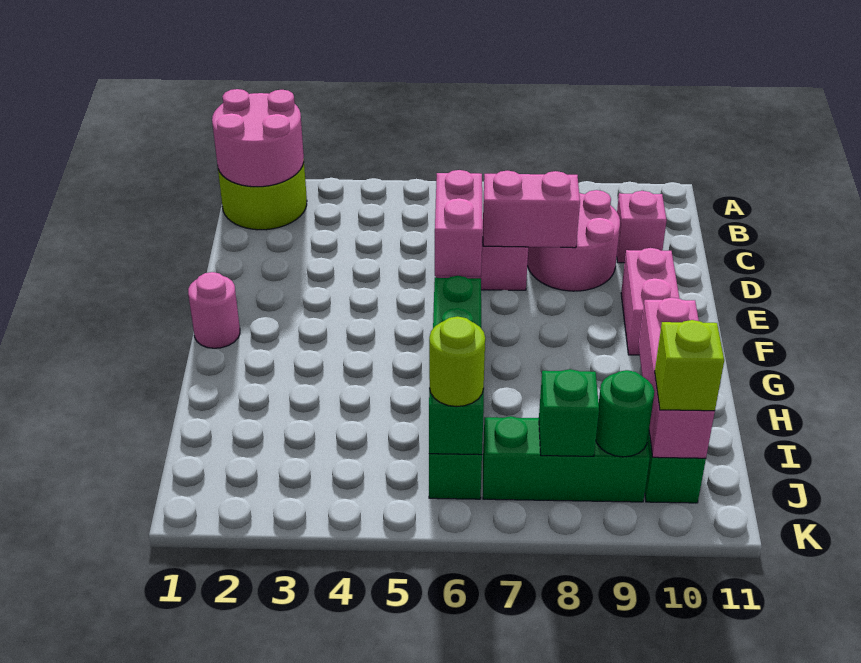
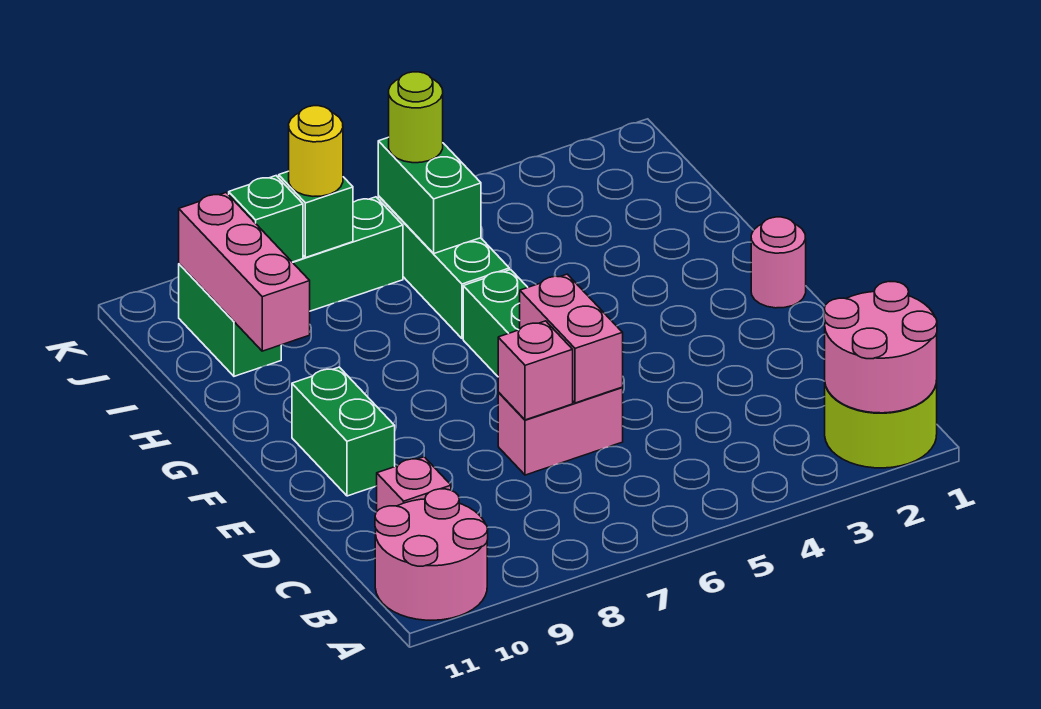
pink 2x2 round brick [527,190,620,291] -> pink 2x2 round brick moved to [375,489,488,620]
pink 1x2 brick [483,171,580,248] -> pink 1x1 brick [498,321,573,420]
pink 1x2 brick [621,248,679,355] -> green 1x2 brick [292,367,395,496]
none -> yellow 1x1 round brick [289,106,343,196]
green 1x1 round brick [596,370,654,457] -> green 1x1 brick [229,176,303,262]
lime 1x1 brick [655,320,724,411] -> none

